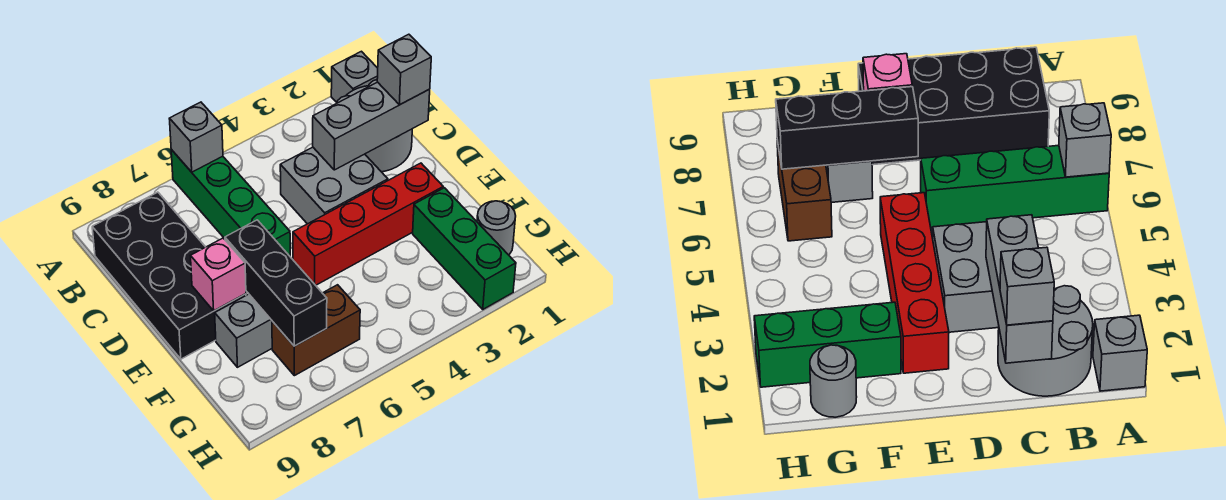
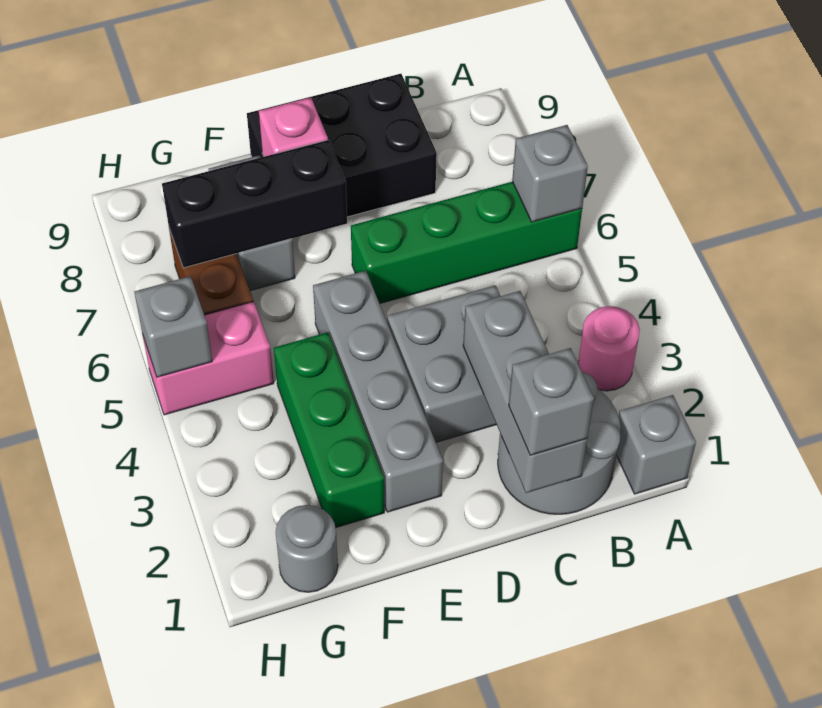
none -> pink 1x1 round brick [578,306,640,391]
black 2x4 brick [92,192,246,359] -> black 2x3 brick [247,74,437,217]
red 1x4 brick [293,163,443,285] -> grey 1x4 brick [313,271,443,512]
green 1x3 brick [413,188,516,309] -> green 1x3 brick turned to [274,332,384,528]
none -> pink 1x2 brick [143,301,274,415]
none -> grey 1x1 brick [134,276,212,377]

